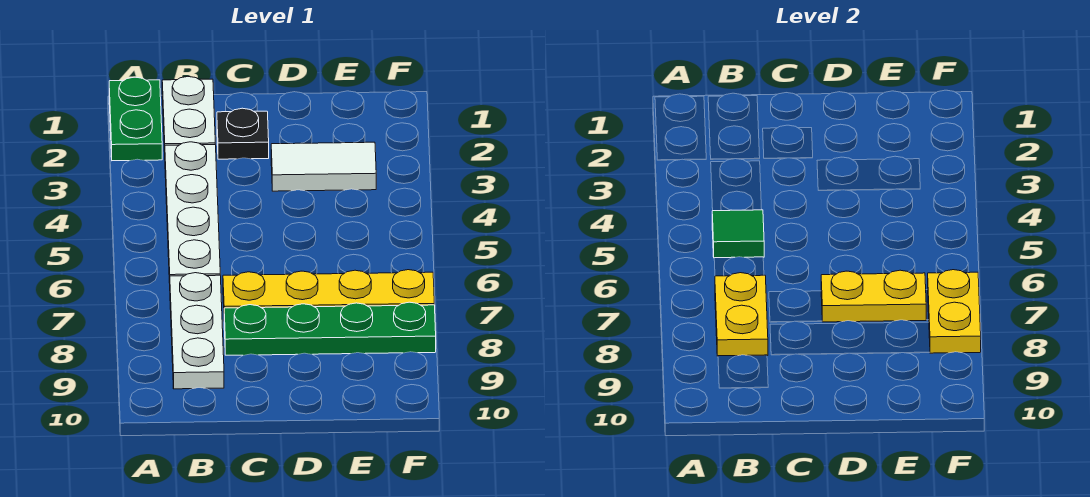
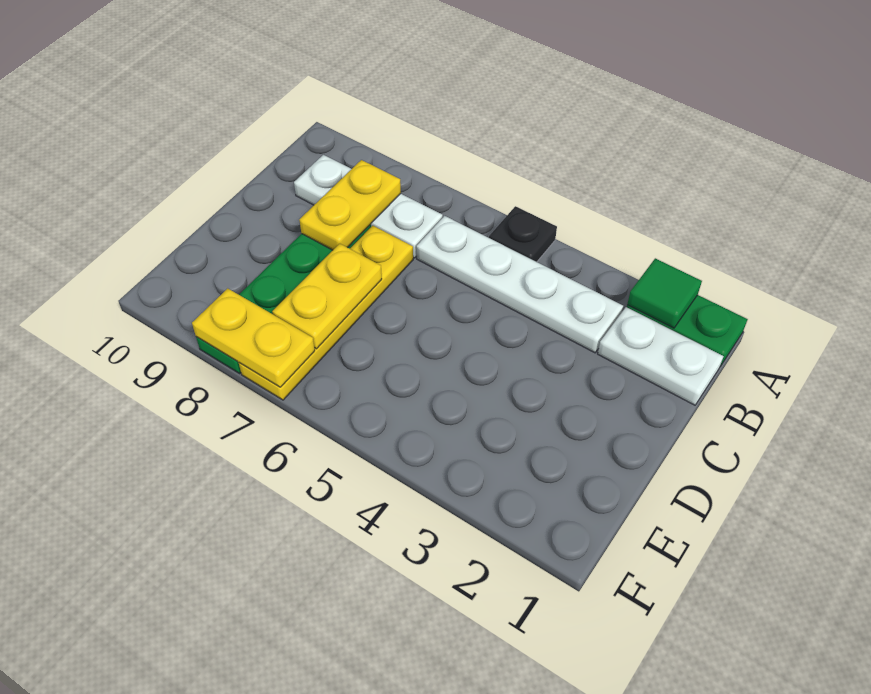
green 1x1 tile [712,210,764,258] -> green 1x1 tile moved to [627,258,702,328]
yellow 1x2 plate [715,273,768,356] -> yellow 1x2 plate turned to [299,160,401,250]
black 1x1 plate [217,108,269,159] -> black 1x1 plate moved to [489,206,557,262]
white 1x2 tile [271,142,376,191] -> none

